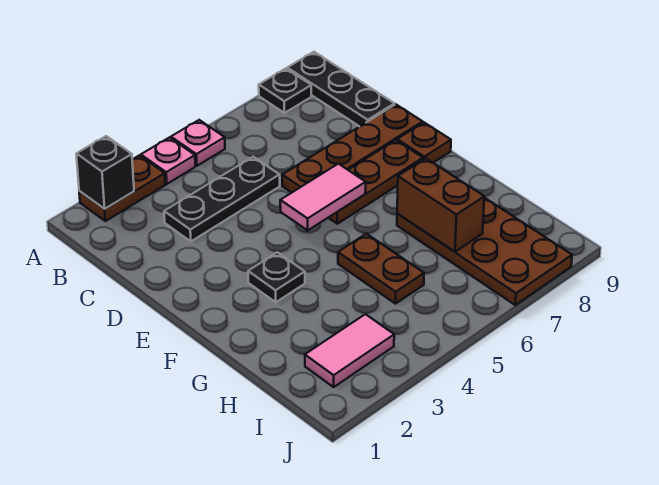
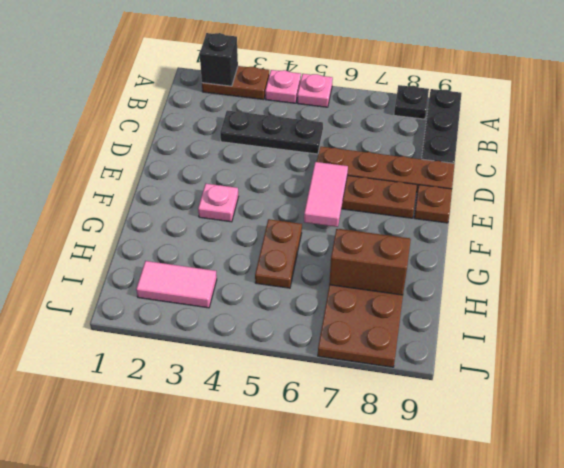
pink 1x2 tile [280,164,366,230] -> pink 1x2 tile turned to [304,162,348,227]
black 1x1 plate [248,252,305,302] -> pink 1x1 plate [198,184,238,222]
brown 1x2 brick [397,158,484,252] -> brown 1x2 brick turned to [329,229,411,295]

